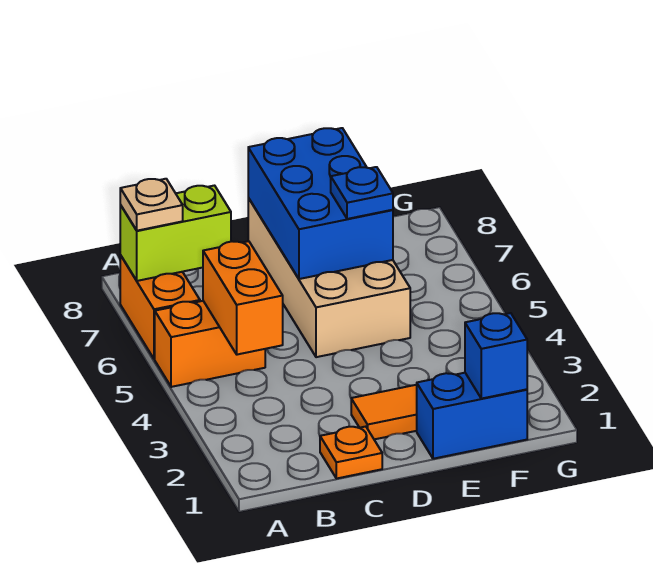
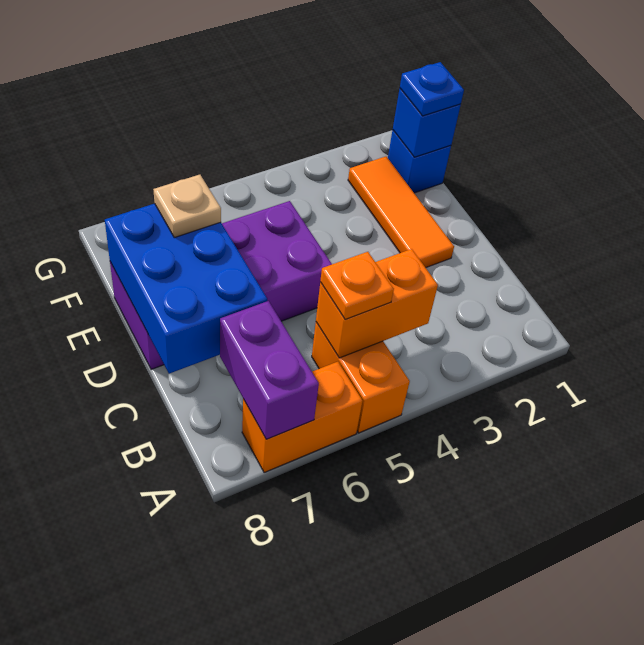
lime 1x2 brick [120,186,231,281] -> purple 1x2 brick [220,301,319,439]
tan 1x1 plate [120,179,183,231] -> tan 1x1 plate moved to [153,175,221,238]
orange 1x1 plate [320,427,382,479] -> orange 1x1 plate moved to [320,252,394,319]
tan 2x4 brick [248,198,410,357] -> purple 2x4 brick [110,201,332,369]
blue 2x3 brick [248,128,393,279] -> blue 2x3 brick turned to [105,204,267,374]
blue 1x2 brick [417,373,527,459] -> blue 1x1 brick [388,130,451,193]
blue 1x1 plate [331,167,393,219] -> blue 1x1 plate moved to [400,62,464,116]

